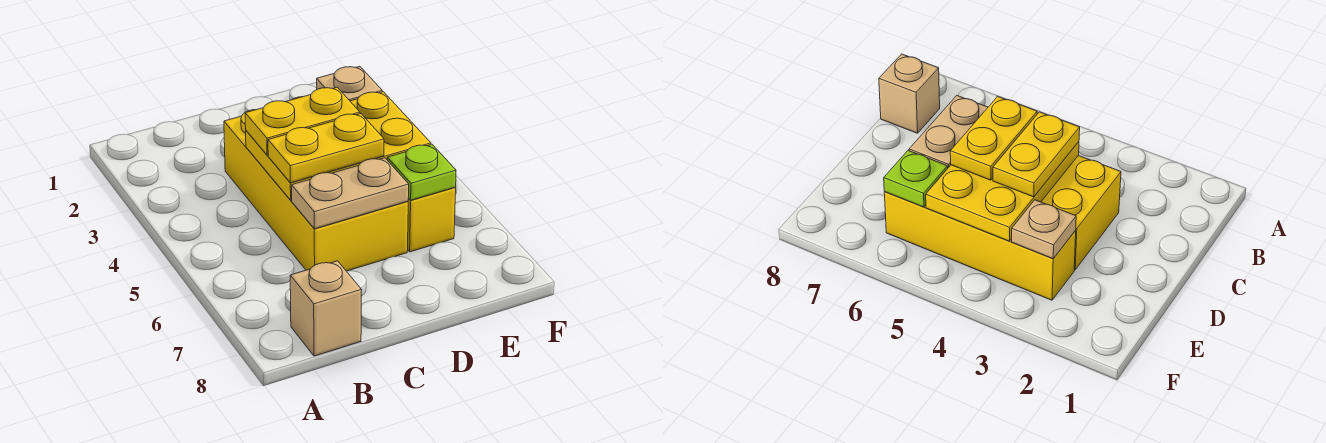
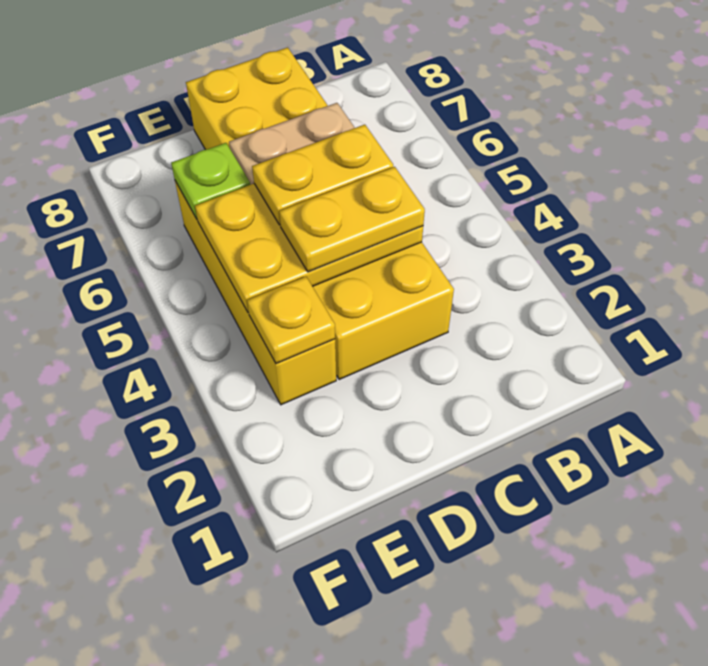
tan 1x1 brick [290,261,362,356] -> none
yellow 2x4 brick [224,97,408,271] -> yellow 2x6 brick [186,48,454,380]
tan 1x1 plate [317,66,382,101] -> yellow 1x1 plate [247,276,335,364]

